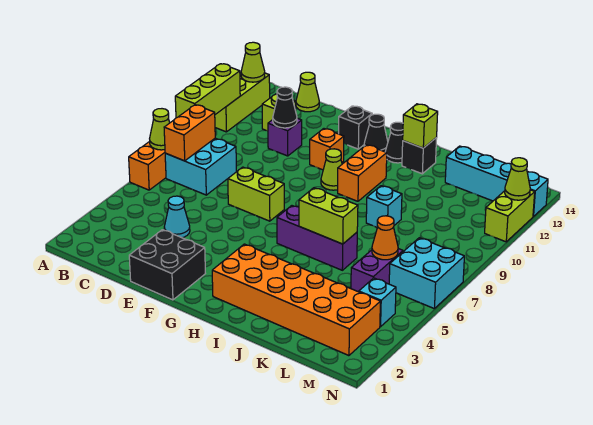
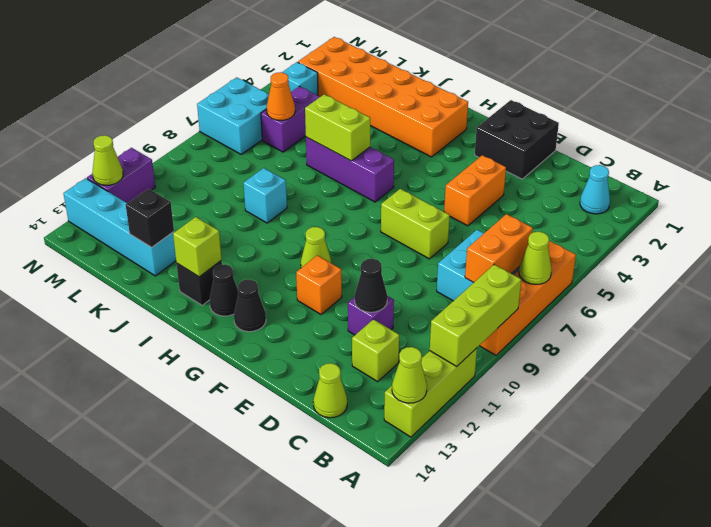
cyan 1x1 cone [164,196,190,238] -> cyan 1x1 cone moved to [580,165,610,214]
black 1x1 brick [339,106,372,149] -> black 1x1 brick moved to [126,189,174,247]
orange 1x2 brick [338,145,387,201] -> orange 1x2 brick moved to [444,155,506,226]
lime 1x2 brick [485,190,535,242] -> purple 1x2 brick [87,148,155,203]

